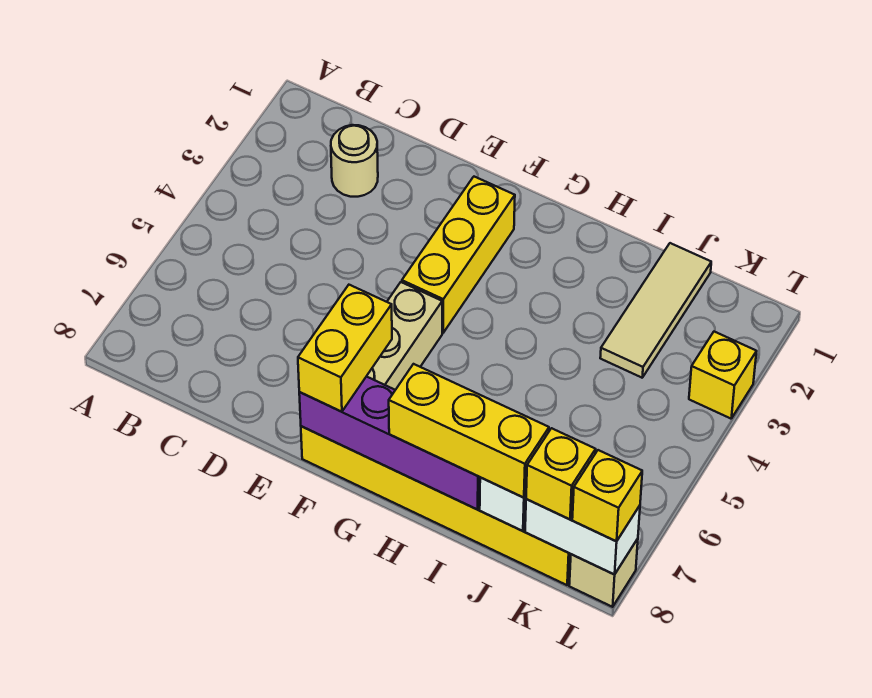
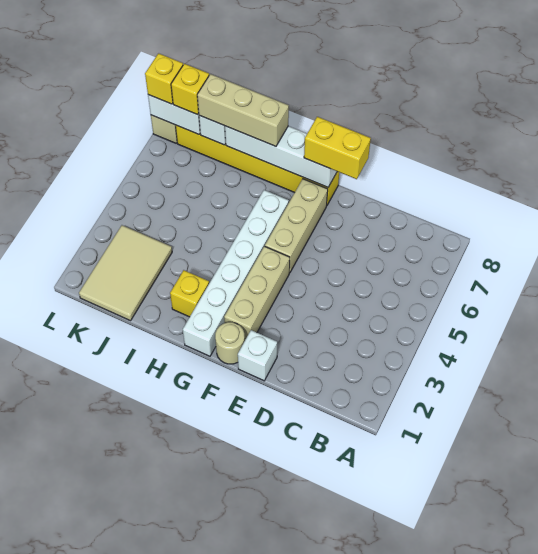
tan 1x1 round brick [331,125,378,197] -> tan 1x1 round brick moved to [215,322,245,364]
none -> white 1x1 brick [238,330,277,381]
yellow 1x3 brick [402,177,515,333] -> tan 1x3 brick [224,246,290,340]
yellow 1x2 brick [298,285,392,412] -> yellow 1x2 brick turned to [304,117,371,179]
purple 1x4 brick [299,376,481,509] -> white 1x4 brick [225,126,337,187]
none -> white 1x6 brick [183,190,289,356]
yellow 1x3 brick [389,364,549,498] -> tan 1x3 brick [197,74,289,146]
tan 1x3 tile [600,243,711,378] -> tan 2x3 tile [79,225,172,321]
yellow 1x1 brick [689,332,757,419] -> yellow 1x1 brick moved to [170,270,209,317]

